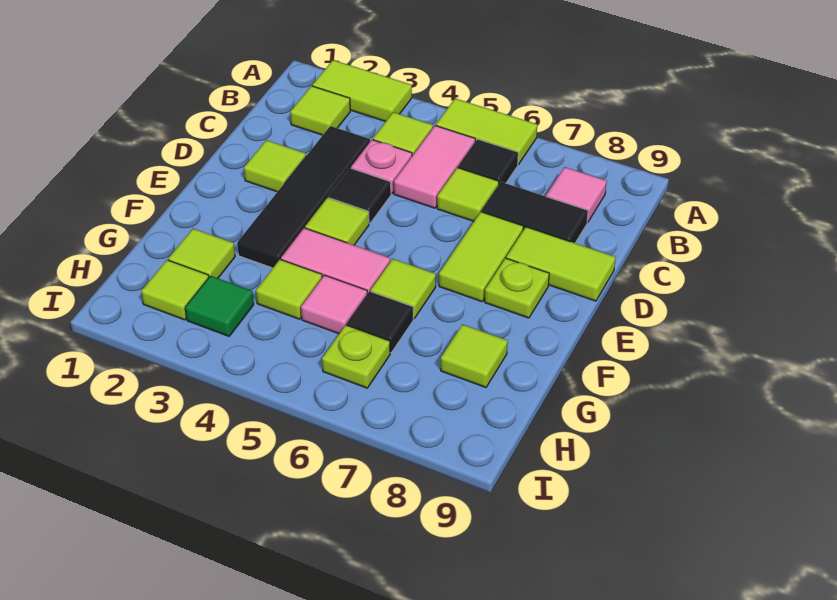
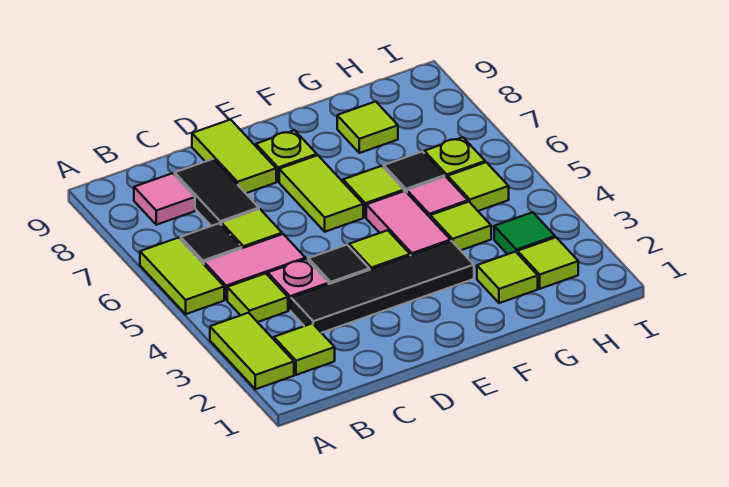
lime 1x1 tile [244,140,306,192] -> lime 1x1 tile moved to [448,162,509,211]
lime 1x2 tile [439,212,523,302] -> lime 1x2 tile turned to [279,155,363,232]

